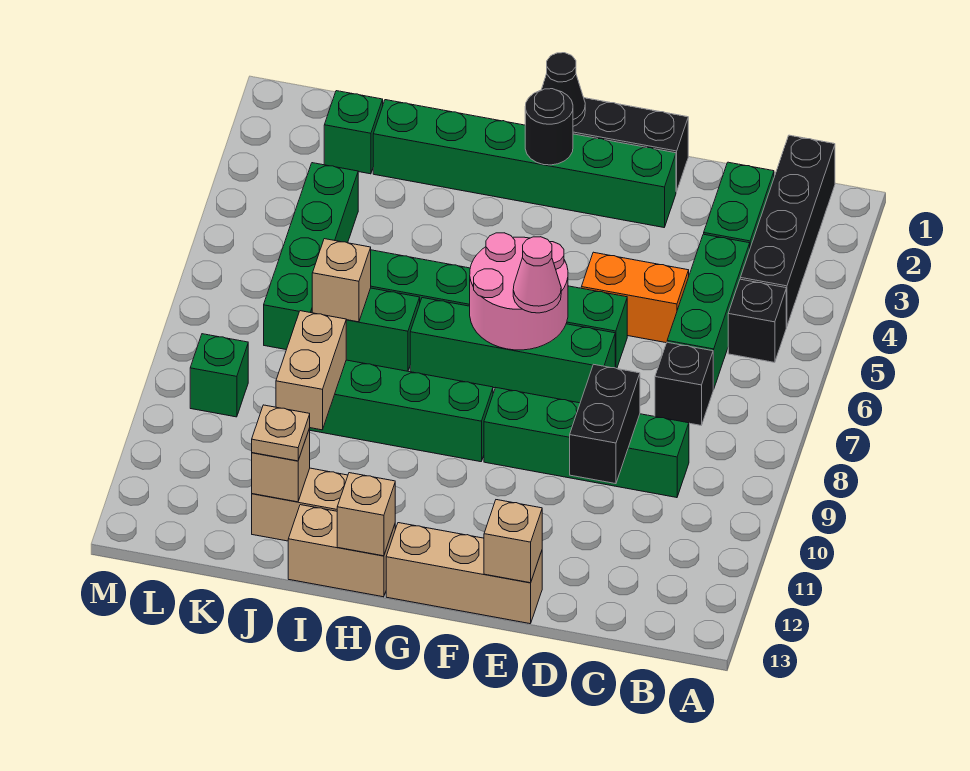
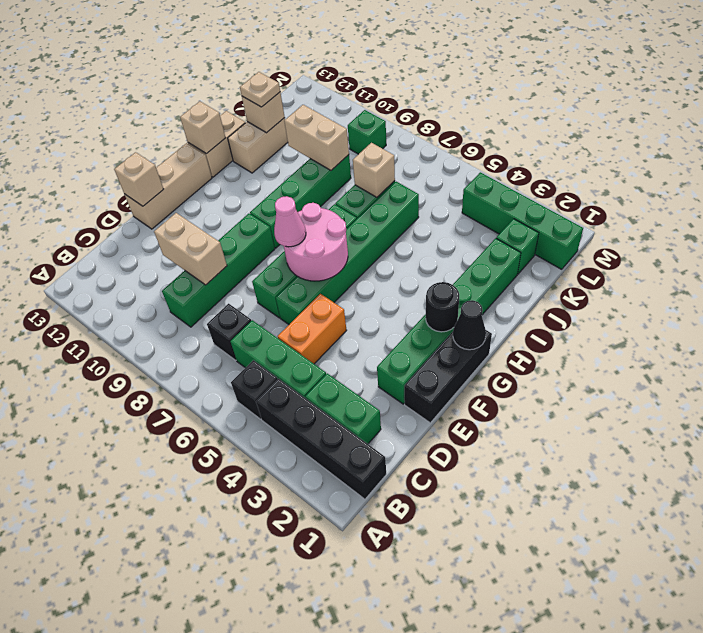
black 1x2 brick [570,364,640,484] -> tan 1x2 brick [154,213,227,285]
green 1x4 brick [264,163,358,350] -> green 1x4 brick moved to [462,172,583,269]

